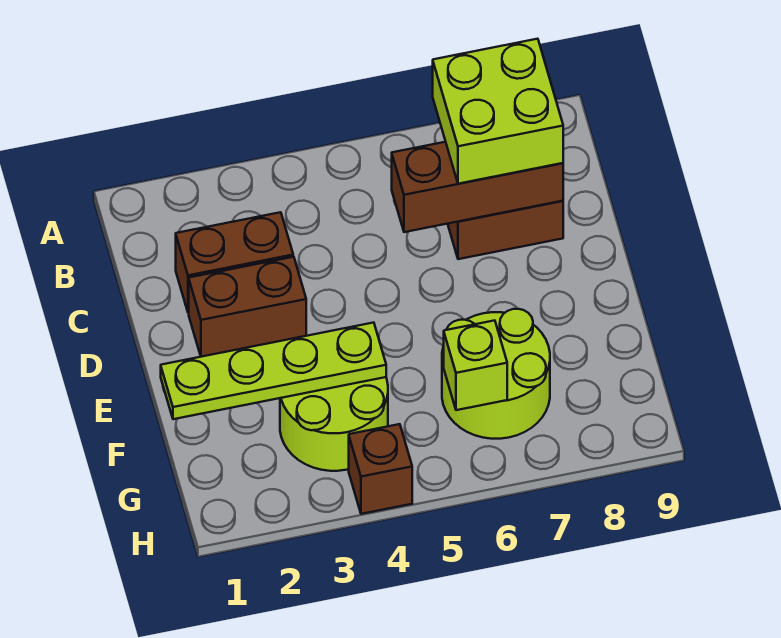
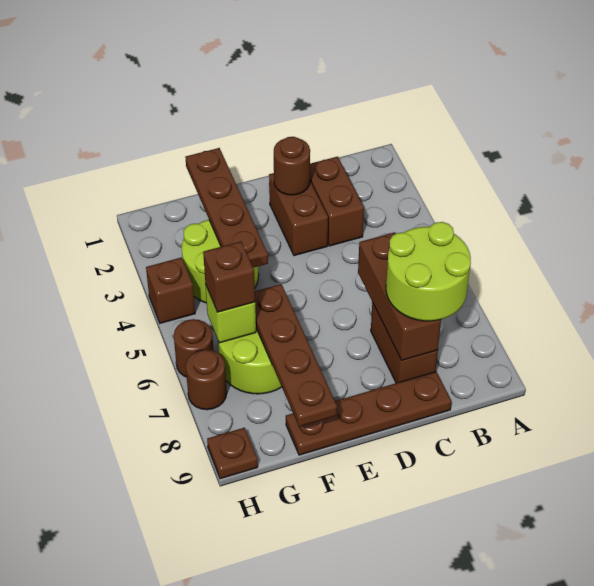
lime 2x2 brick [433,39,563,184] -> lime 2x2 round brick [386,222,471,321]
none -> brown 1x4 plate [286,372,451,455]
none -> brown 1x1 round brick [274,137,310,195]
lime 1x4 plate [161,323,386,419] -> brown 1x4 plate [185,148,268,268]
none -> brown 1x4 plate [255,284,337,427]
none -> brown 1x1 brick [203,242,255,312]
none -> brown 1x1 round brick [174,319,213,377]
none -> brown 1x1 round brick [186,350,227,410]
none -> brown 1x1 plate [207,428,258,479]

